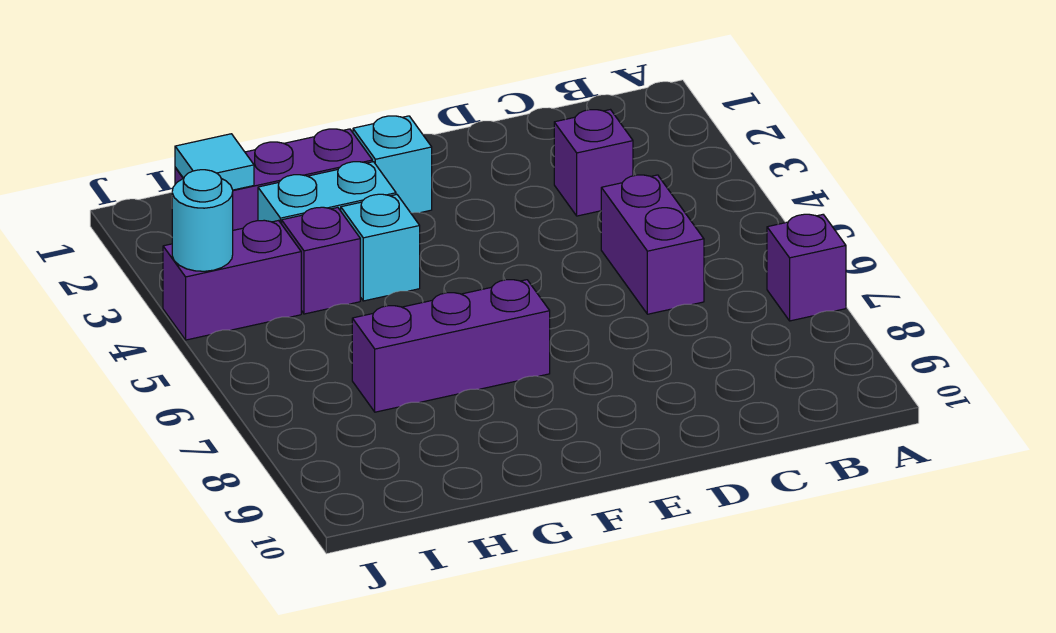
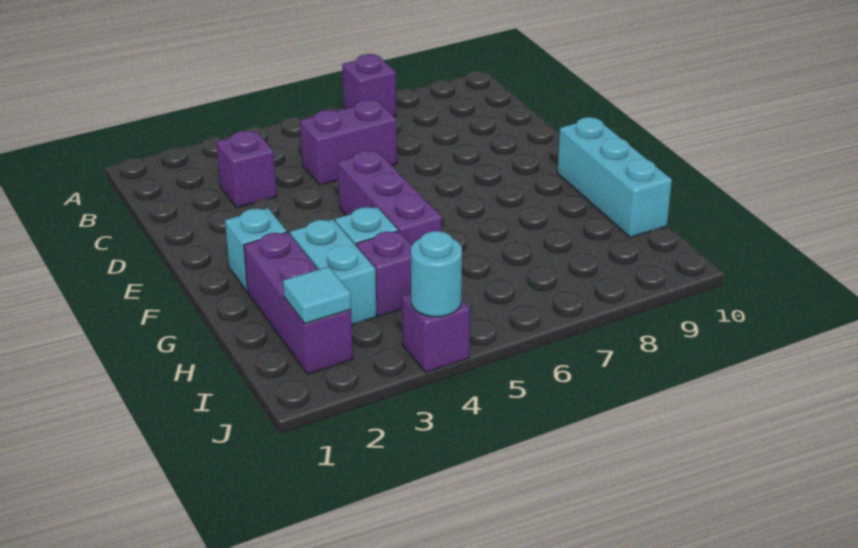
purple 1x3 brick [352,280,550,412] -> purple 1x3 brick moved to [338,151,442,245]
none -> cyan 1x3 brick [557,117,672,237]
purple 1x2 brick [163,220,301,340] -> purple 1x1 brick [402,293,470,372]

